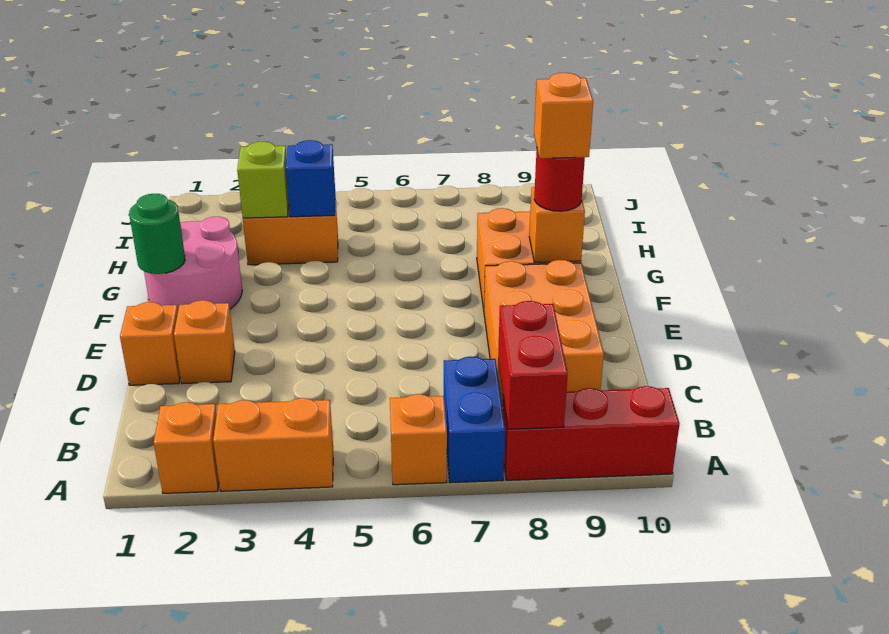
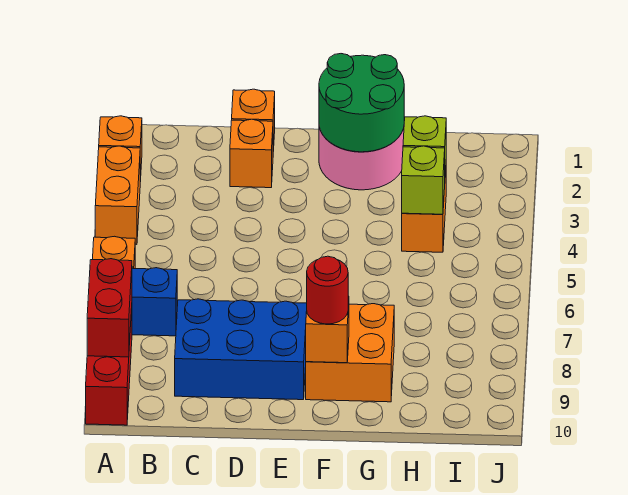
red 1x2 brick [498,301,568,429] -> red 1x2 brick turned to [87,259,132,357]
orange 2x3 brick [484,260,604,406] -> blue 2x3 brick [175,299,307,400]
green 1x1 round brick [129,194,185,274] -> green 2x2 round brick [319,54,404,152]
orange 1x1 brick [534,73,593,158] -> none
blue 1x1 brick [286,140,335,217] -> lime 1x1 brick [402,146,445,214]

